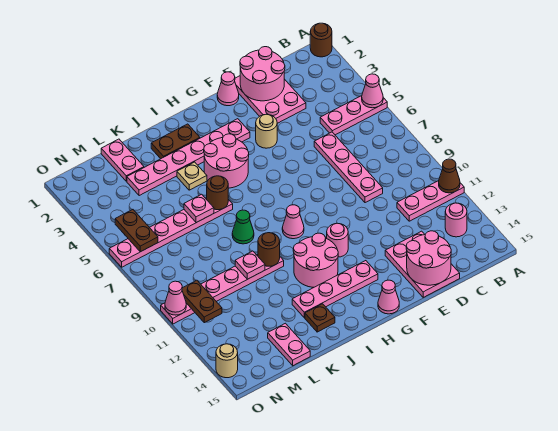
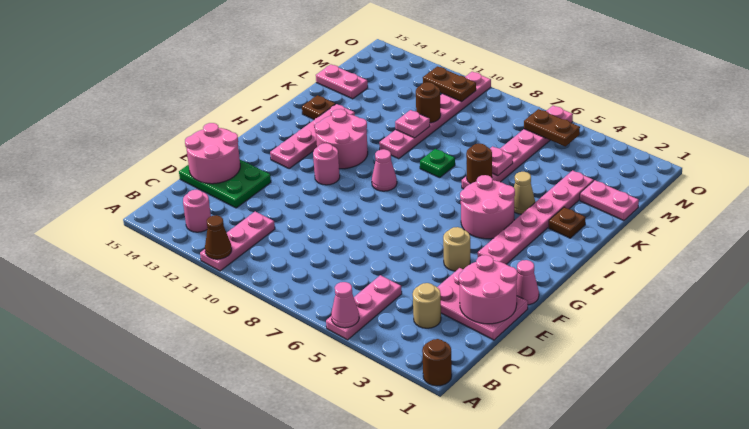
pink 1x4 plate [314,132,383,203] -> none
pink 2x3 plate [385,231,460,297] -> green 2x3 plate [179,160,271,208]
pink 1x1 cone [378,280,399,314] -> none
brown 1x2 plate [151,124,200,159] -> brown 1x1 plate [549,207,586,238]
tan 1x1 plate [177,162,207,190] -> tan 1x1 cone [514,172,535,214]
green 1x1 cone [232,210,254,244] -> green 1x1 plate [420,149,455,178]
brown 1x1 round brick [258,233,280,266] -> brown 1x1 round brick moved to [416,82,441,123]
pink 1x1 cone [165,281,186,315] -> none
tan 1x1 round brick [216,344,238,378] -> tan 1x1 round brick moved to [413,283,441,328]

